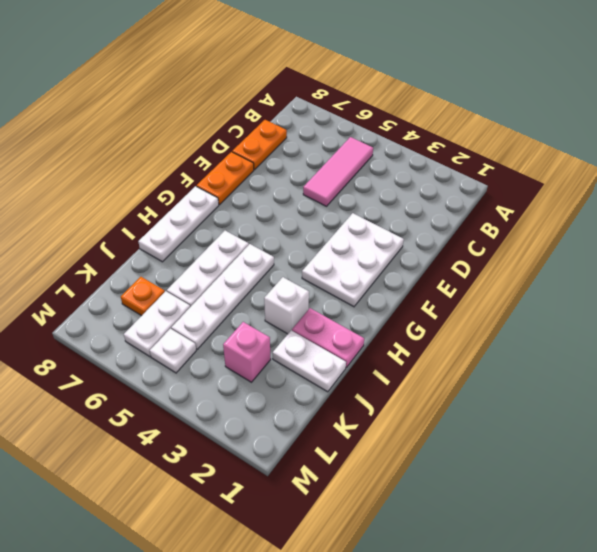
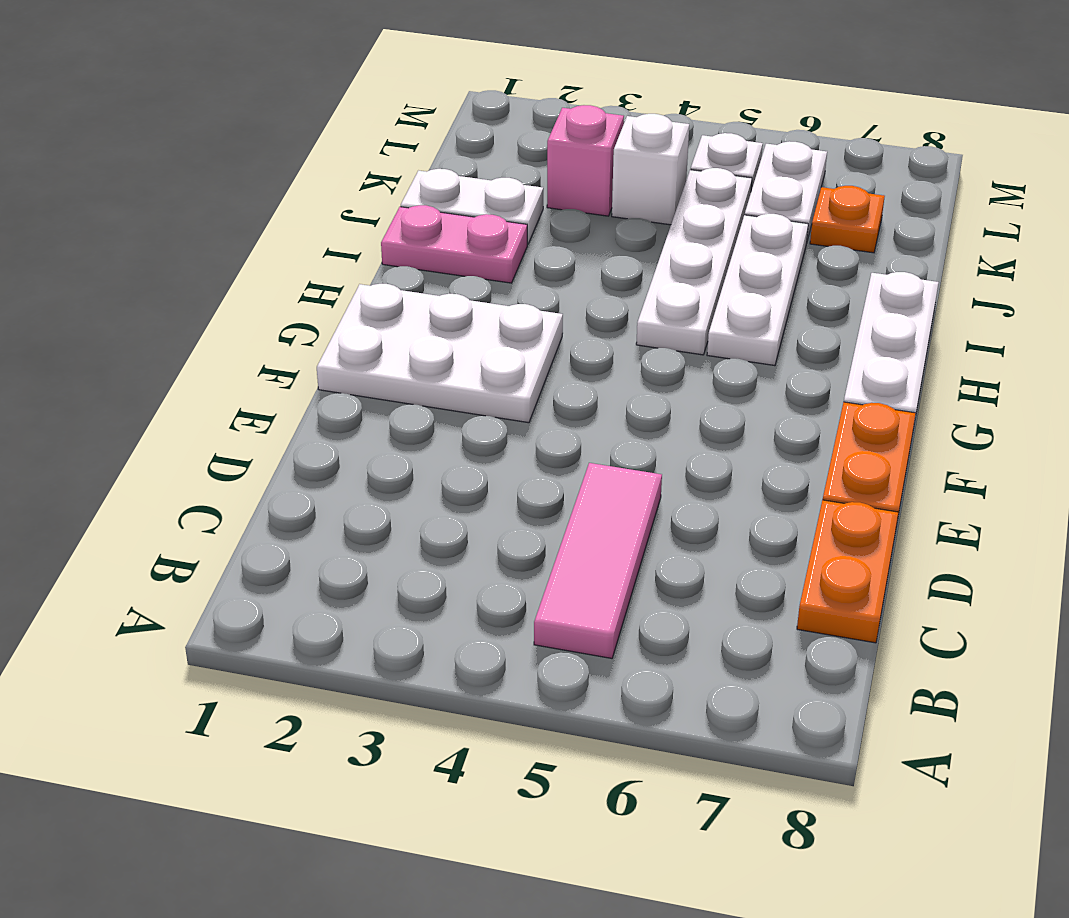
white 2x3 plate [302,213,404,307] -> white 2x3 plate turned to [317,284,563,423]
white 1x1 brick [264,277,309,334] -> white 1x1 brick moved to [612,114,689,225]

